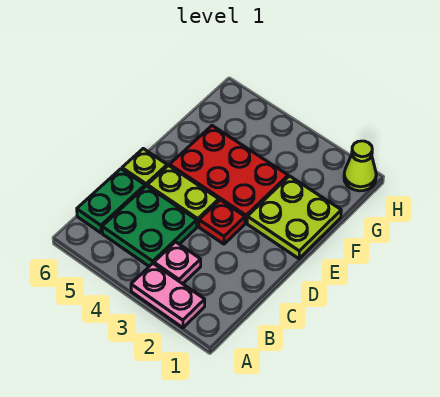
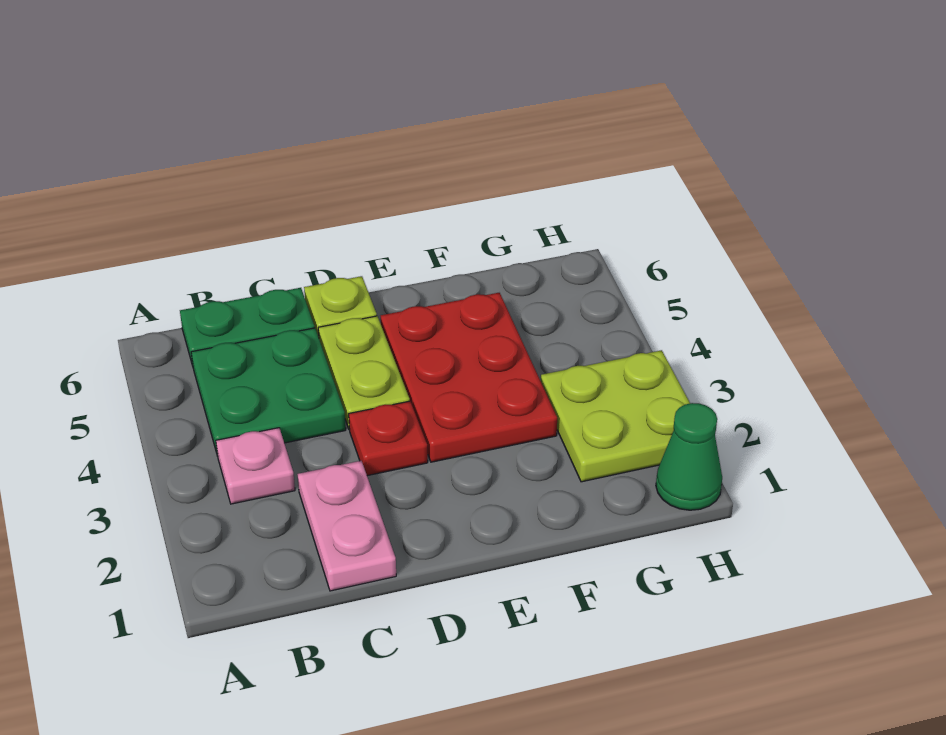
pink 1x2 plate [131,264,205,328] -> pink 1x2 plate moved to [298,461,396,591]
lime 2x2 plate [247,176,341,259] -> lime 2x2 plate moved to [541,350,690,482]
lime 1x1 cone [344,141,376,191] -> green 1x1 cone [656,403,722,510]

